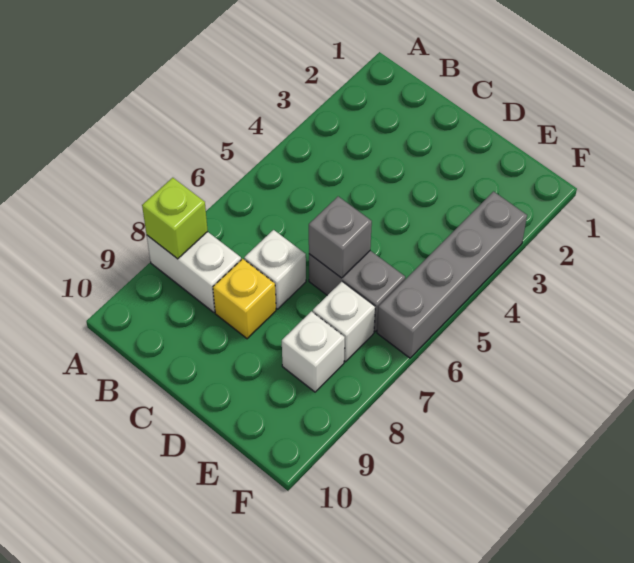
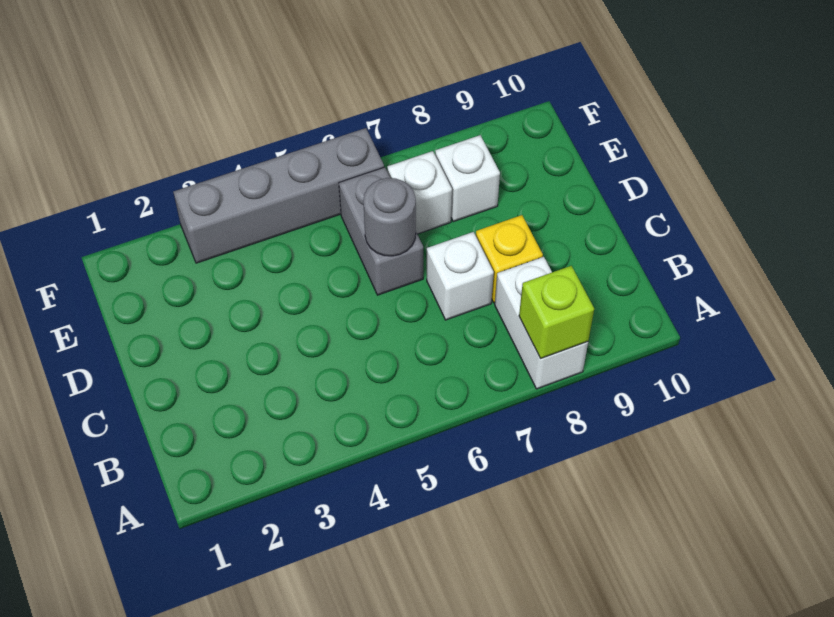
grey 1x1 brick [309,196,372,278] -> grey 1x1 round brick [363,178,416,256]

